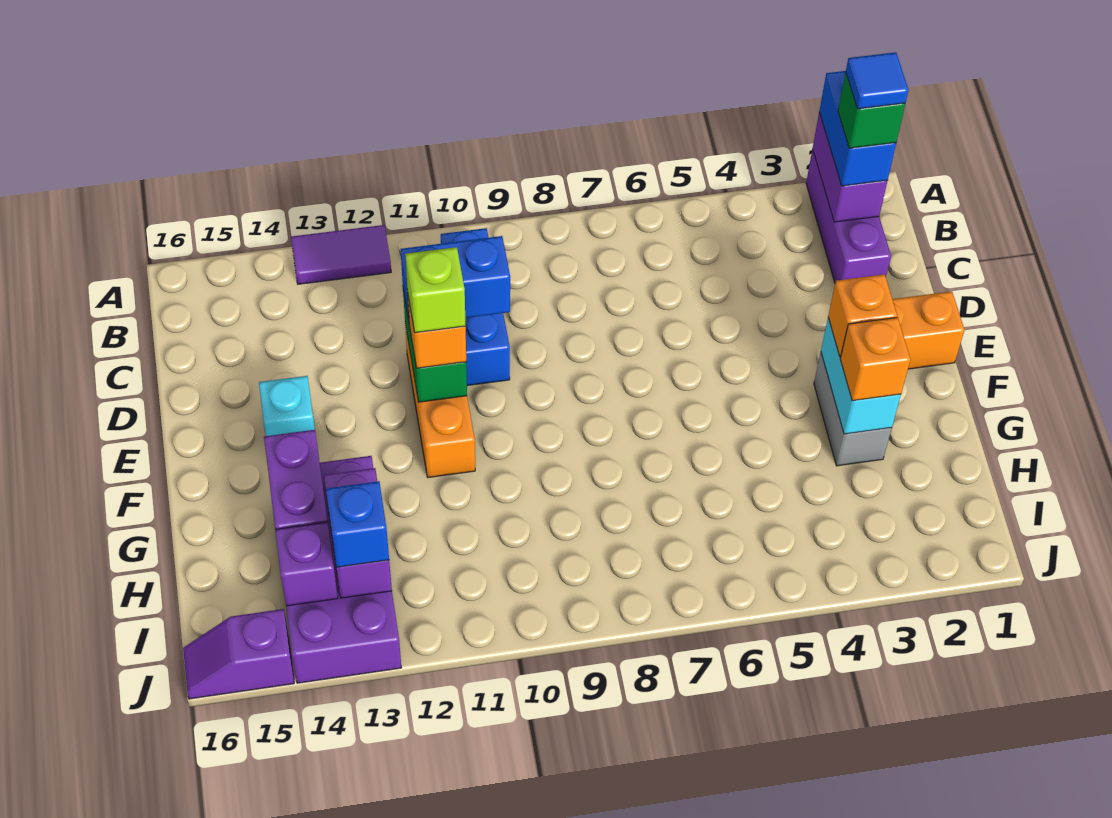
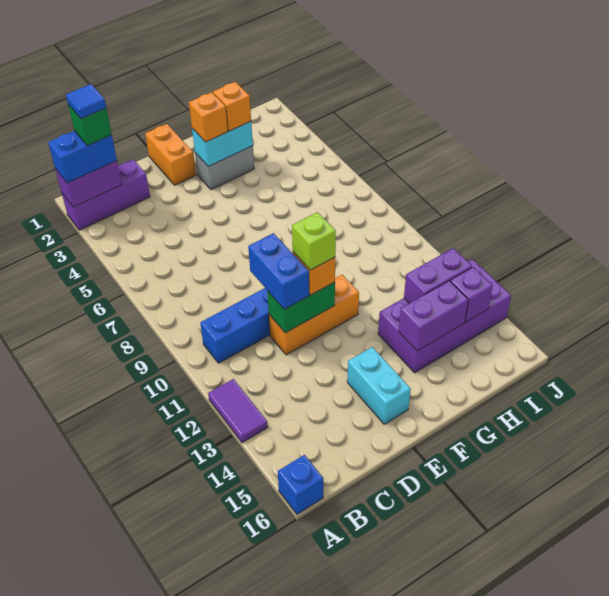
cyan 1x1 brick [259,376,315,436] -> cyan 1x2 brick [347,347,411,424]
blue 1x1 brick [326,481,389,567] -> blue 1x1 brick moved to [278,455,323,514]
purple 1x2 slope [183,609,294,699] -> none

